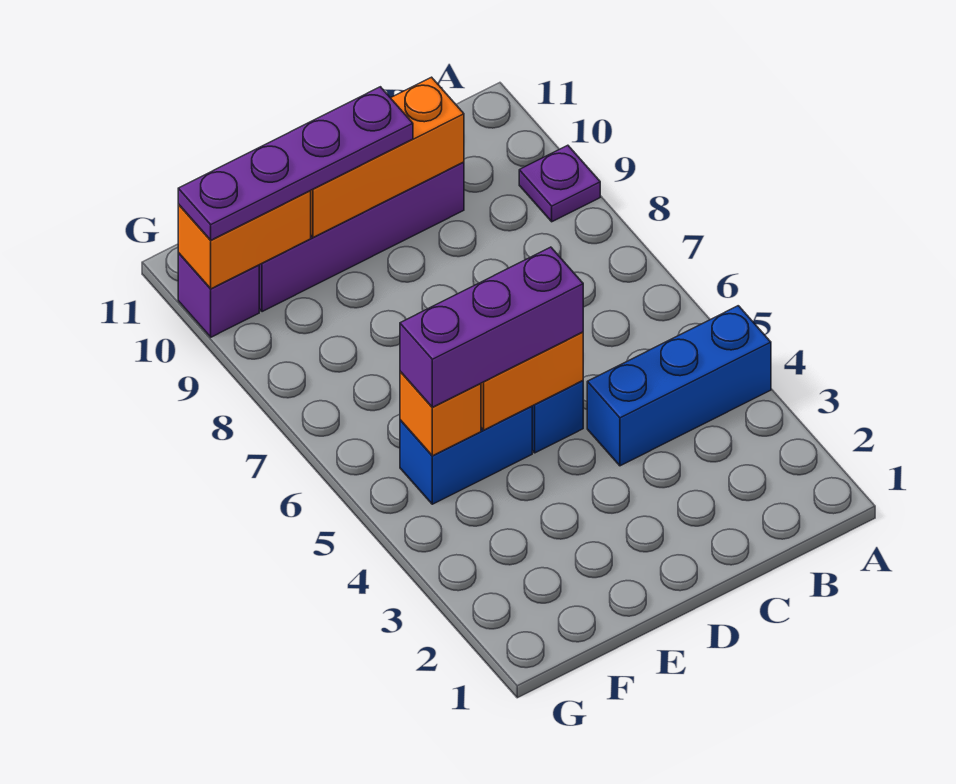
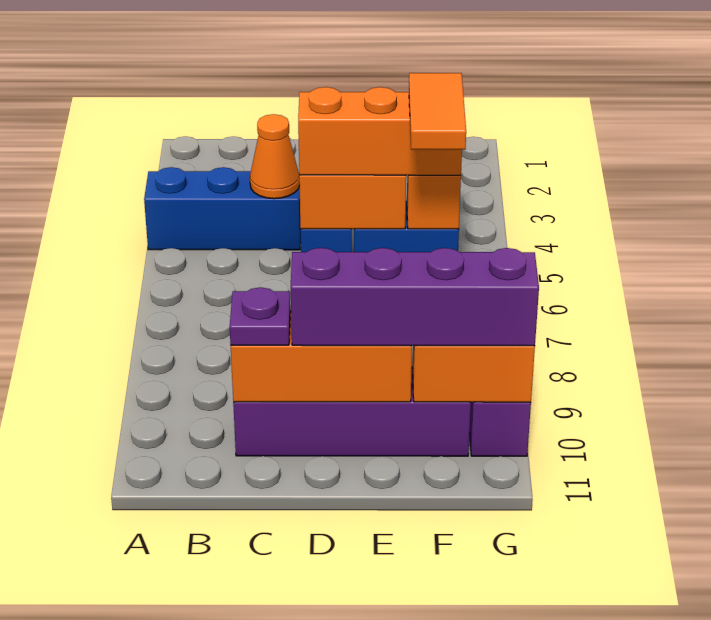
purple 1x1 plate [519,145,600,222] -> purple 1x1 plate moved to [230,287,291,345]
none -> orange 1x1 cone [250,114,300,199]
purple 1x3 brick [400,247,583,407] -> orange 1x3 brick [298,87,462,175]
purple 1x4 plate [178,87,413,240] -> purple 1x4 brick [291,248,539,346]
none -> orange 1x2 tile [409,73,466,150]

